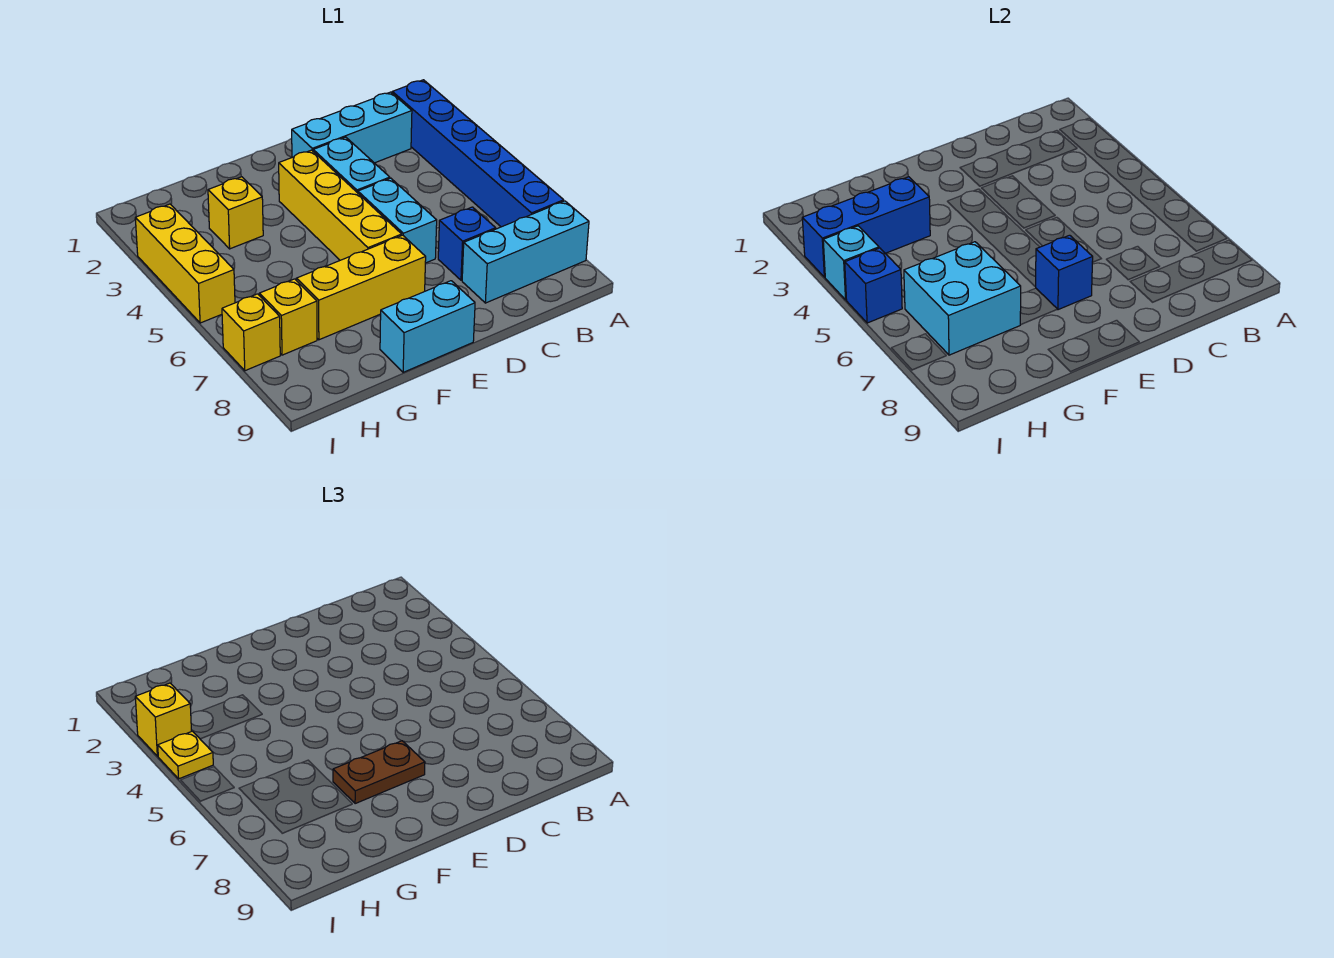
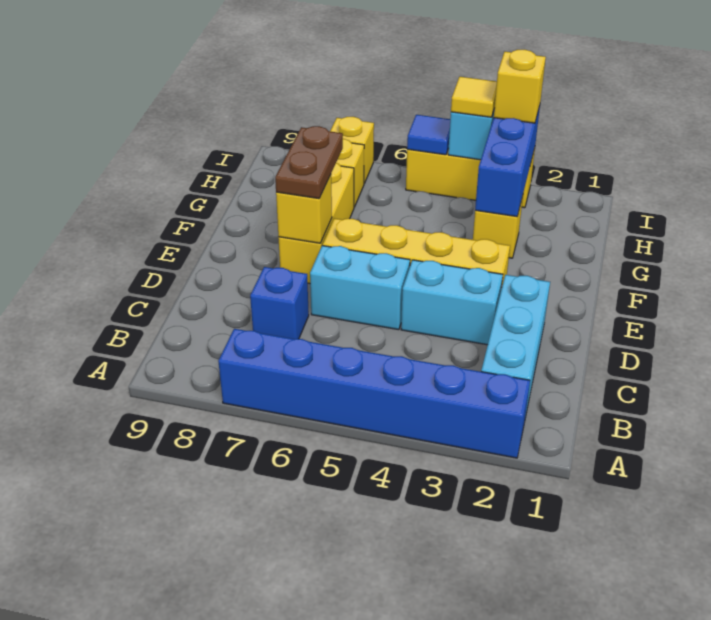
cyan 1x3 brick [462,201,589,303] -> none
blue 1x1 brick [1036,235,1093,310] -> yellow 1x1 brick [276,175,332,243]
cyan 1x2 brick [380,281,475,372] -> none
cyan 2x2 brick [904,242,1021,355] -> none
yellow 1x1 plate [158,731,213,779] -> yellow 1x1 tile [451,77,497,117]
blue 1x1 brick [845,248,902,323] -> blue 1x1 tile [407,115,450,155]

